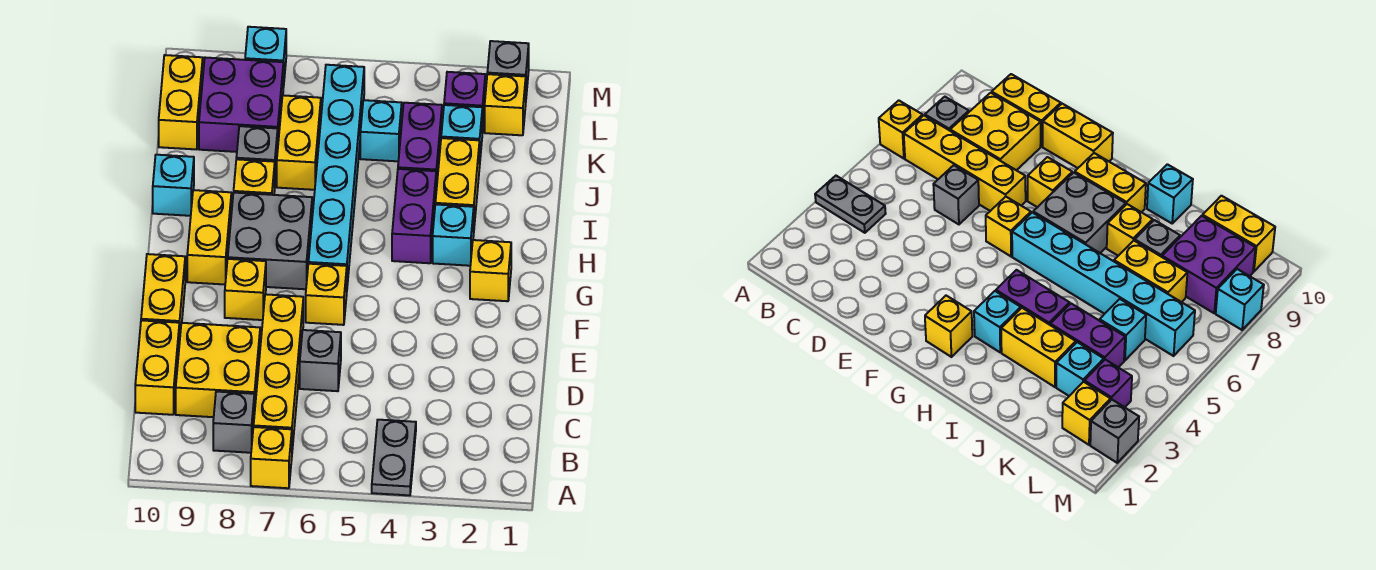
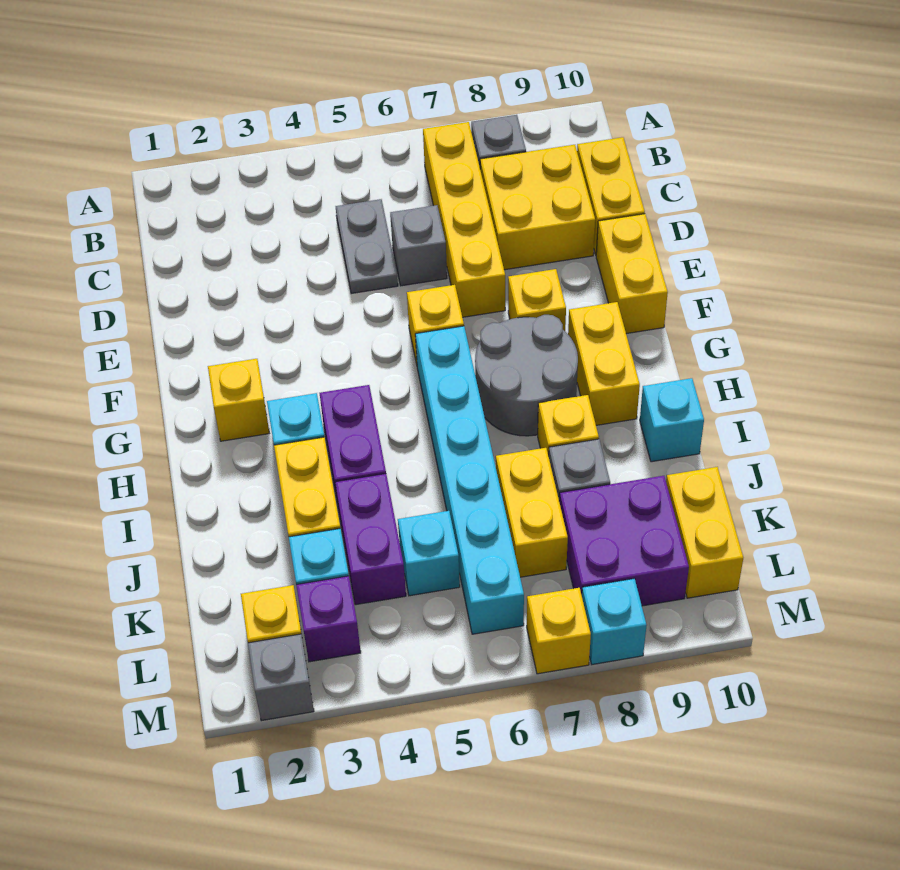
grey 1x2 plate [372,420,416,495] -> grey 1x2 plate moved to [336,199,398,294]
yellow 1x1 brick [251,427,292,488] -> yellow 1x1 brick moved to [527,588,591,674]
grey 2x2 brick [228,193,312,289] -> grey 2x2 round brick [475,315,578,436]

